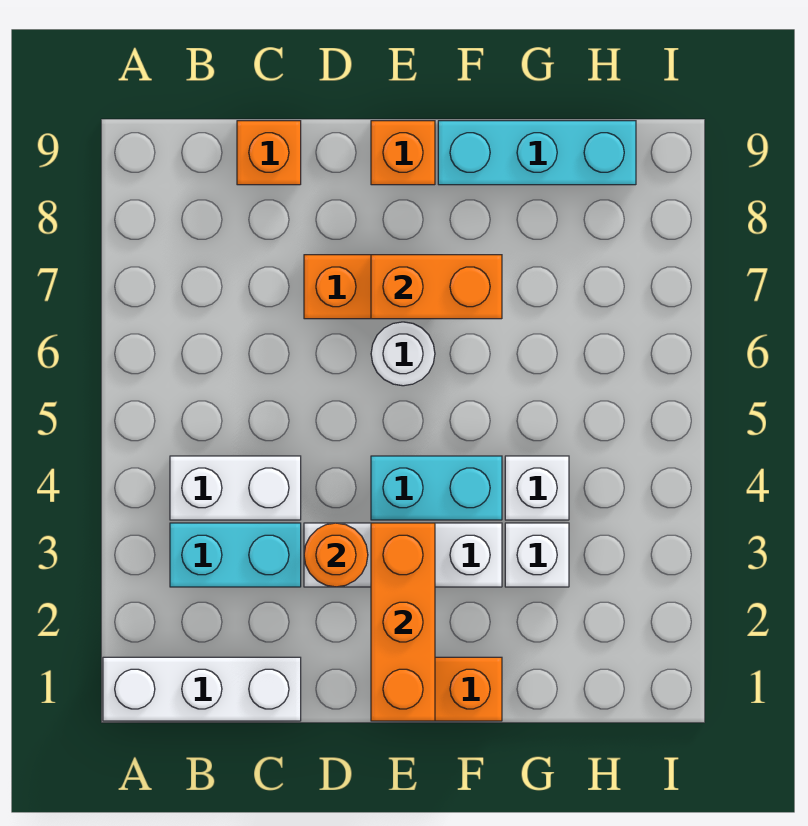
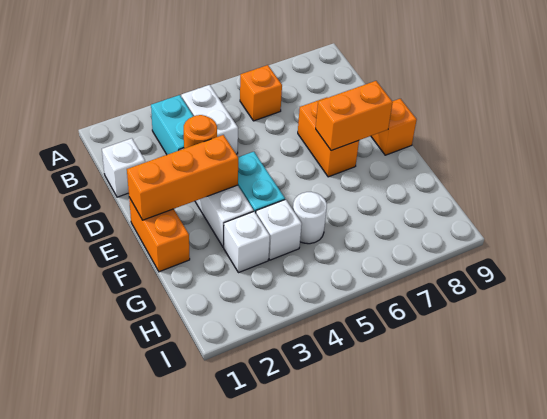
white 1x3 brick [103,657,301,721] -> white 1x1 brick [102,138,145,197]
orange 1x1 brick [237,121,301,185] -> orange 1x1 brick moved to [240,65,282,121]
white 1x1 round brick [371,322,435,386] -> white 1x1 round brick moved to [293,192,327,244]
orange 1x2 brick [371,255,502,319] -> orange 1x2 brick turned to [316,81,393,151]
cyan 1x3 brick [438,121,636,185] -> none

